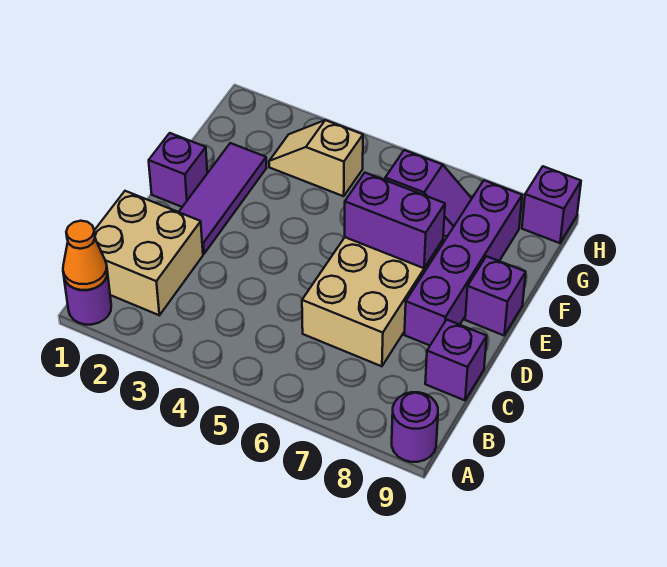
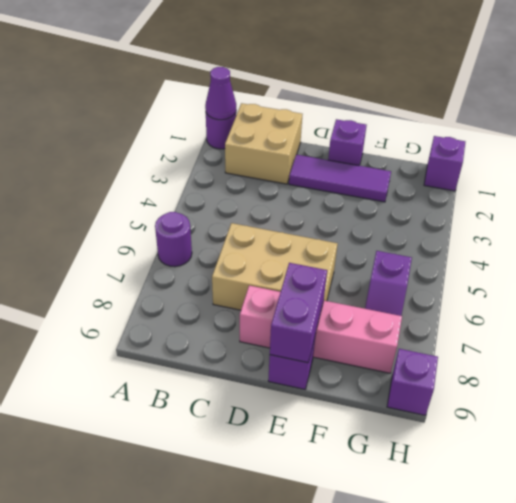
orange 1x1 cone [63,221,107,290] -> purple 1x1 cone [205,67,236,120]
purple 1x1 round brick [392,392,438,462] -> purple 1x1 round brick moved to [155,212,192,267]
purple 1x1 brick [425,320,487,400] -> purple 1x1 brick moved to [424,136,465,191]
purple 1x4 brick [404,180,522,345] -> pink 1x4 brick [240,286,402,373]
purple 1x2 brick [345,173,445,268] -> purple 1x2 brick moved to [270,263,327,363]
tan 1x2 slope [269,120,363,196] -> none

